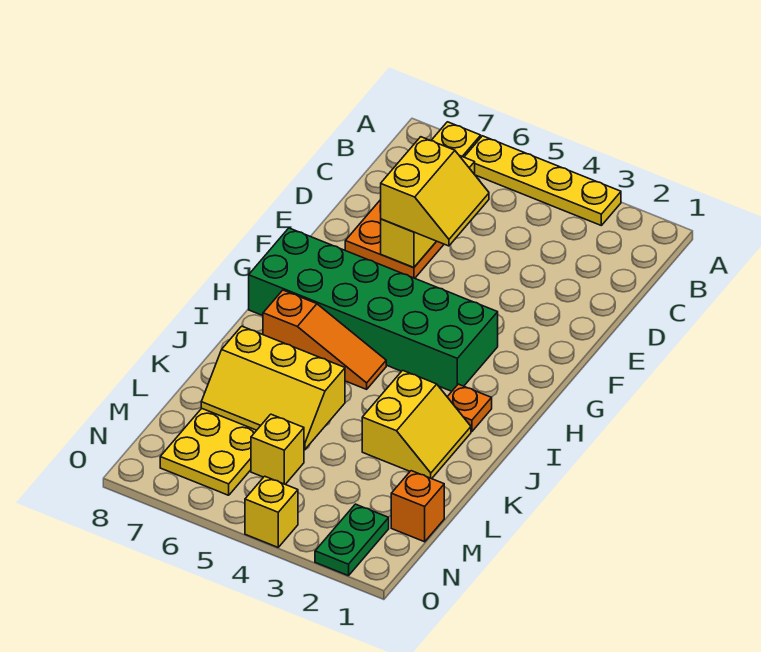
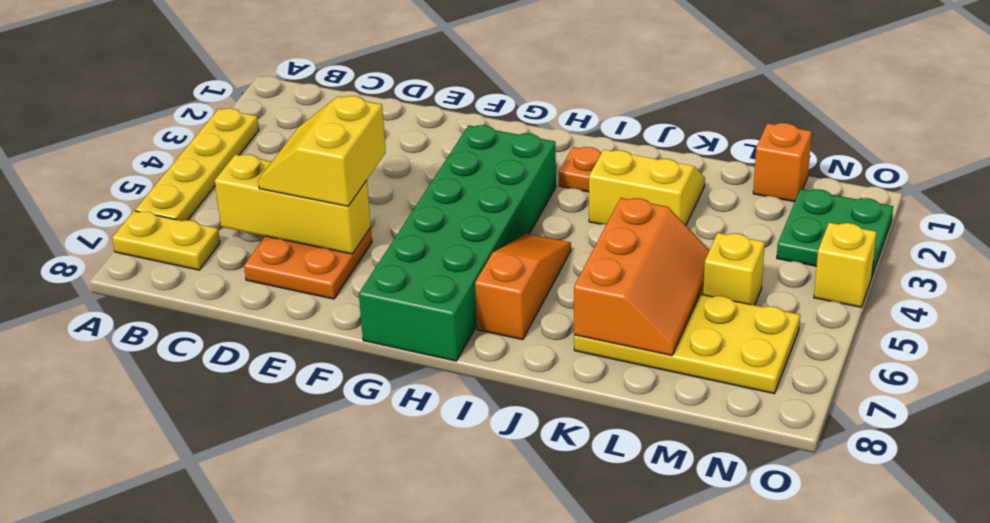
yellow 2x2 slope [381,137,489,246] -> yellow 2x2 slope turned to [258,96,386,206]
yellow 2x3 slope [201,326,345,450] -> orange 2x3 slope [574,198,709,356]
green 1x2 plate [315,504,389,576] -> green 2x2 plate [777,189,893,275]

